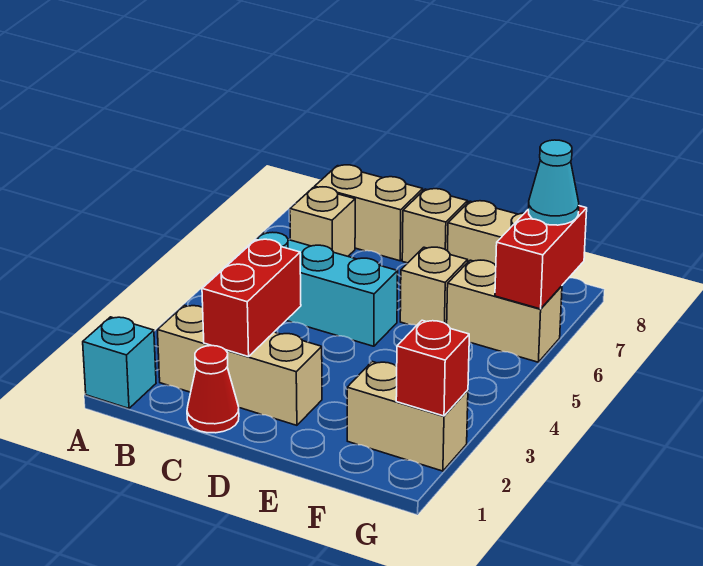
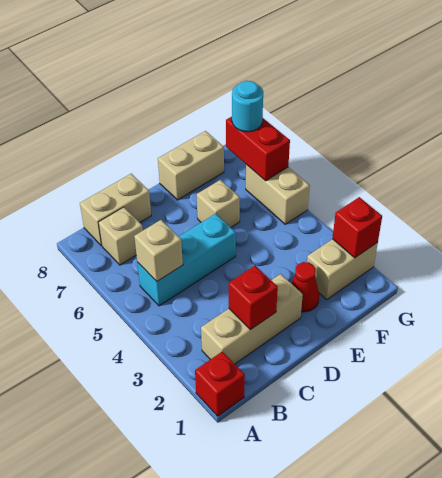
cyan 1x1 brick [83,317,156,408] -> red 1x1 brick [195,352,245,416]
red 1x1 cone [187,346,239,433] -> red 1x1 cone moved to [291,262,319,312]
red 1x2 brick [202,239,301,357] -> red 1x1 brick [229,266,278,330]
tan 1x1 brick [402,189,467,263] -> tan 1x1 brick moved to [134,220,183,281]
tan 1x2 brick [447,260,562,362] -> tan 1x2 brick turned to [246,164,310,224]
cyan 1x1 cone [528,140,579,225] -> cyan 1x1 round brick [232,81,263,132]

